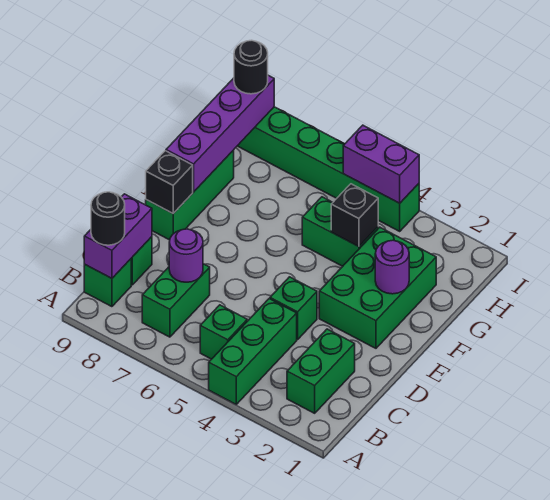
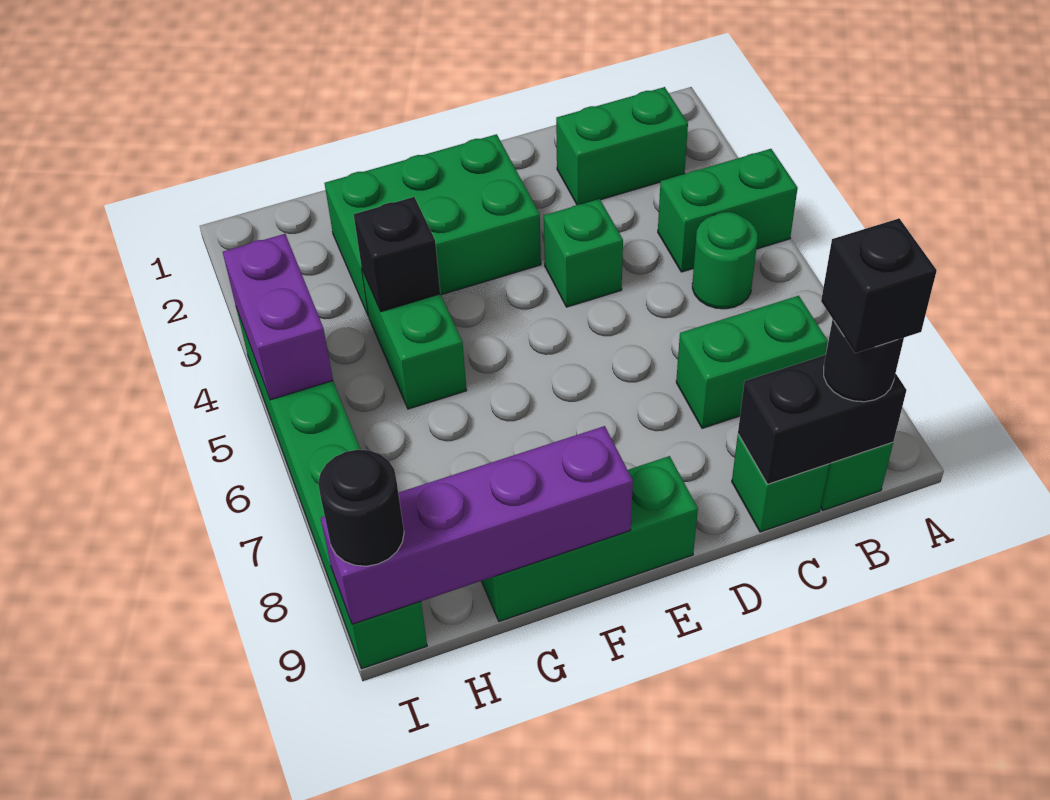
green 1x3 brick [209,299,297,404] -> green 1x2 brick [658,149,798,272]
green 1x1 brick [200,305,247,359] -> green 1x1 round brick [692,212,758,309]
purple 1x2 brick [84,194,152,278] -> black 1x2 brick [738,355,906,484]
purple 1x1 round brick [169,229,203,282] -> none
black 1x1 brick [146,151,193,213] -> black 1x1 brick moved to [821,218,937,353]
purple 1x1 round brick [375,240,409,294] -> none

